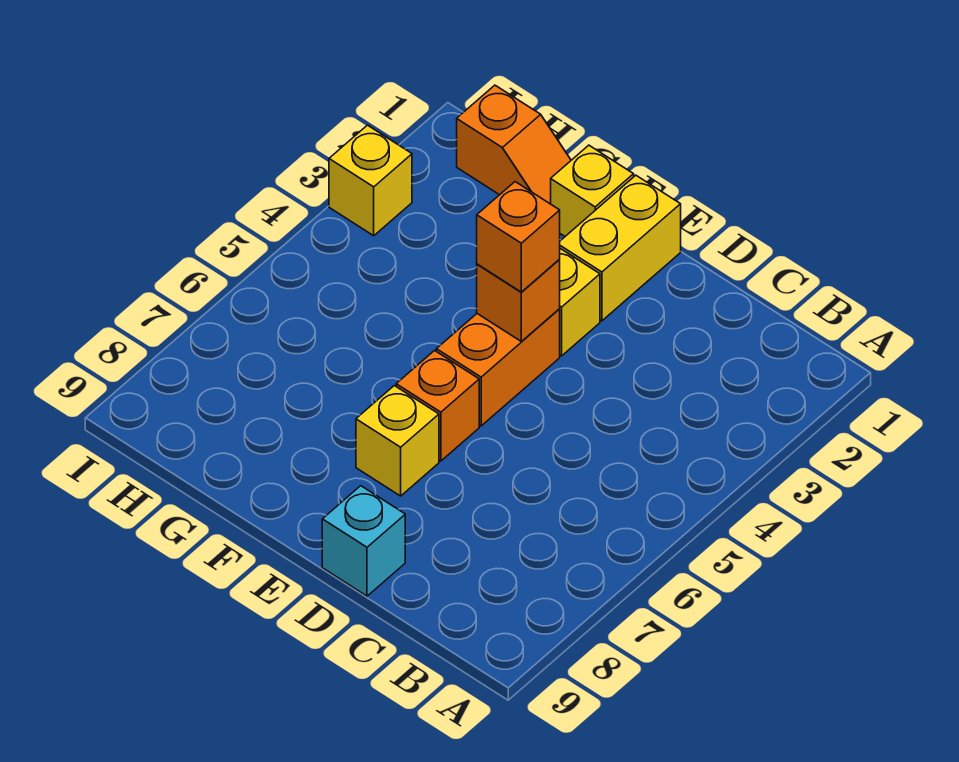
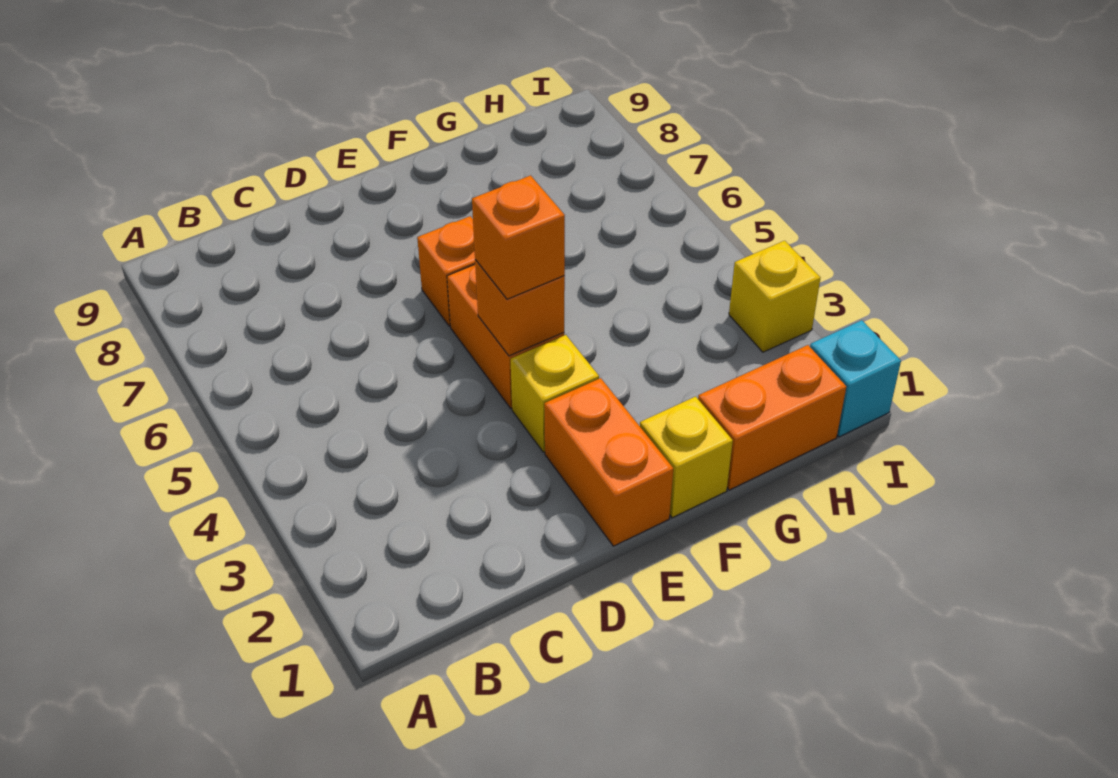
cyan 1x1 brick [322,486,405,596] -> cyan 1x1 brick moved to [810,320,901,437]
yellow 1x2 brick [560,175,681,321] -> orange 1x2 brick [544,378,673,546]
yellow 1x1 brick [356,386,439,496] -> none
orange 1x2 slope [457,85,571,204] -> orange 1x2 brick [698,345,846,490]

